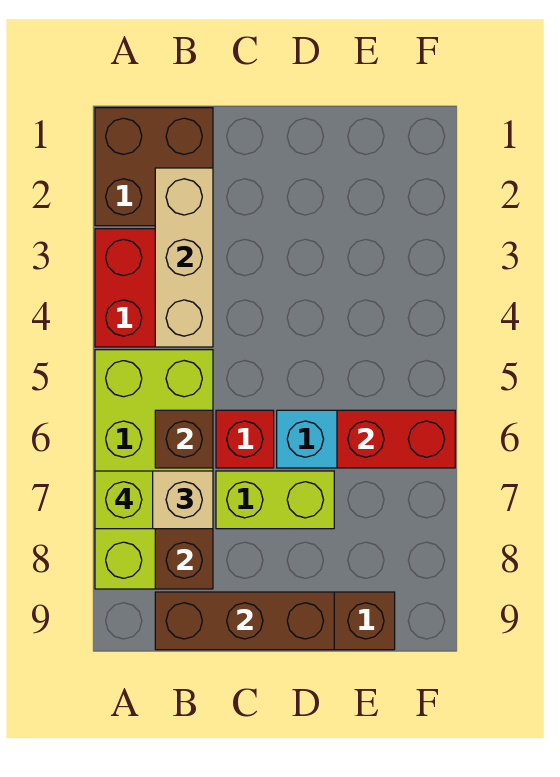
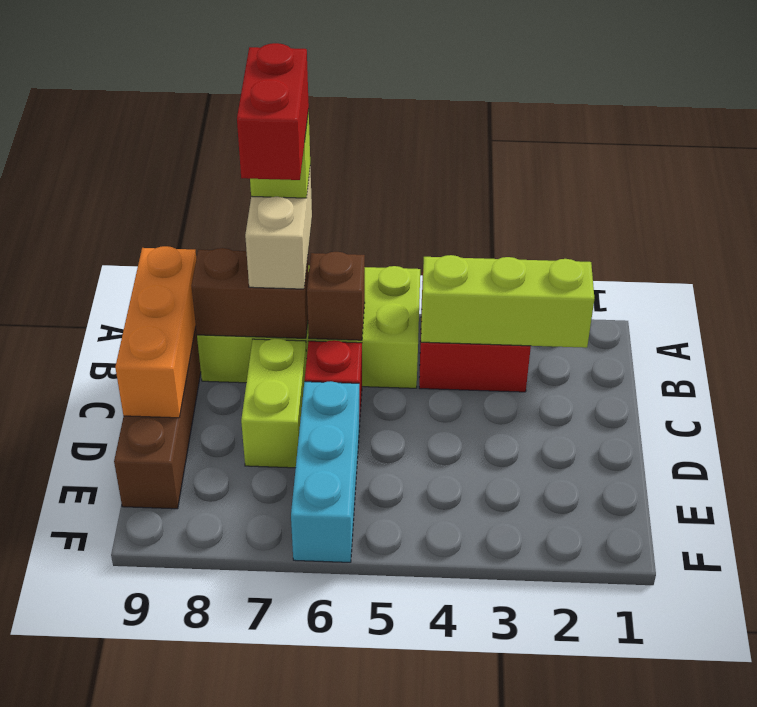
brown 2x2 brick [95,108,213,226] -> none
tan 1x3 brick [155,168,213,347] -> lime 1x3 brick [421,255,594,348]
brown 1x3 brick [155,592,334,650] -> orange 1x3 brick [115,246,196,418]
red 1x2 brick [337,410,455,468] -> red 1x2 brick moved to [237,43,309,180]

